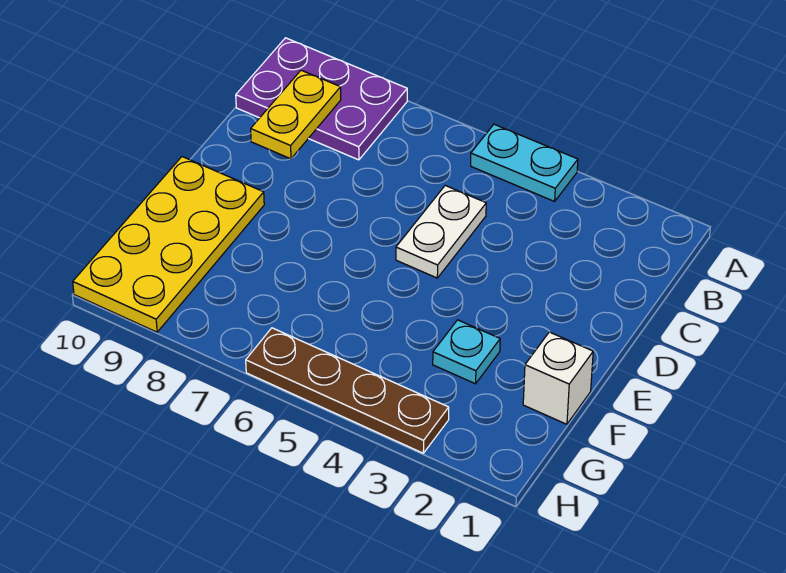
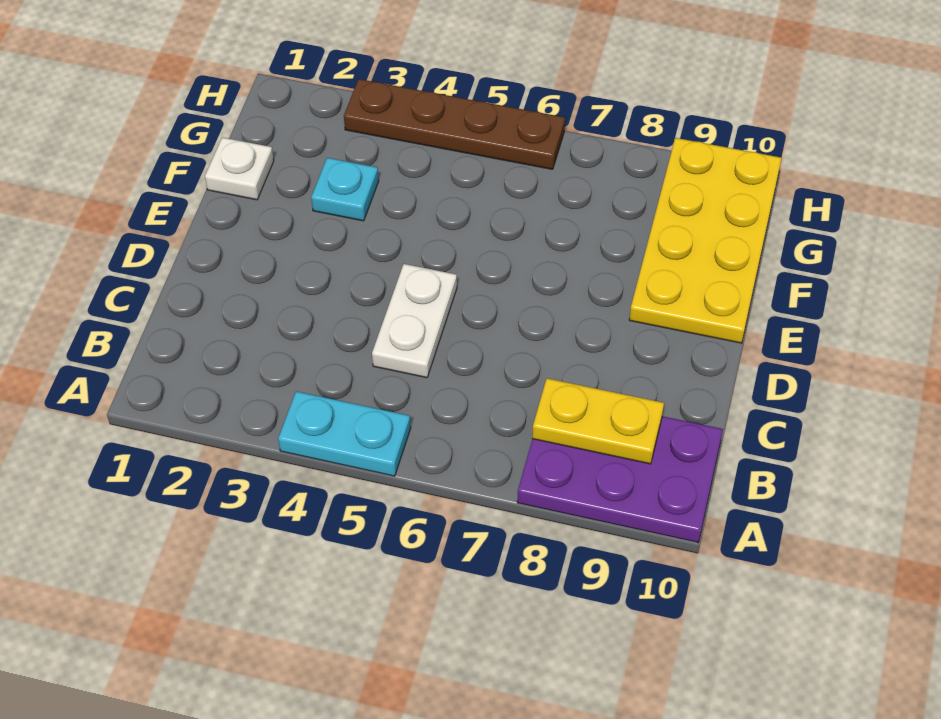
yellow 1x2 plate [251,70,341,159] -> yellow 1x2 plate turned to [532,378,664,464]
white 1x1 brick [523,332,593,424] -> white 1x1 plate [205,137,274,200]

